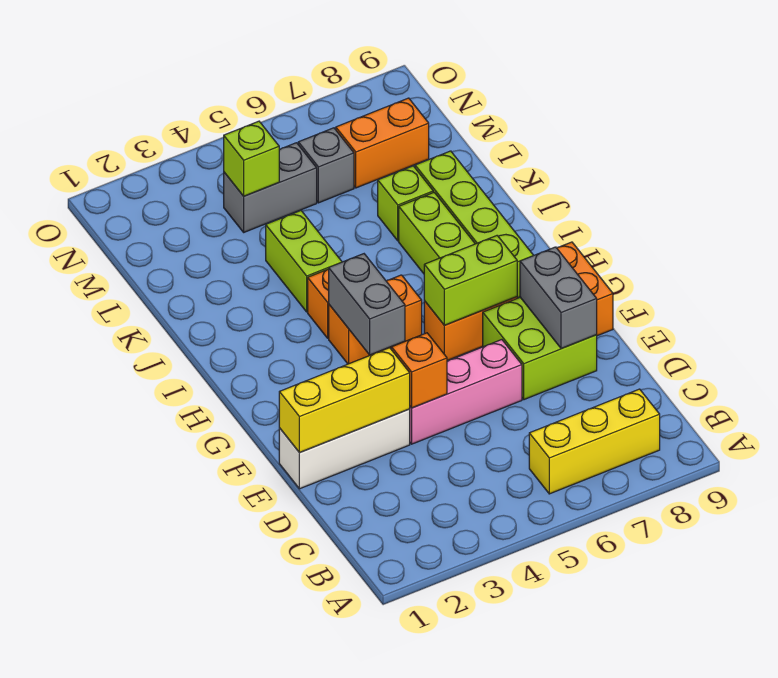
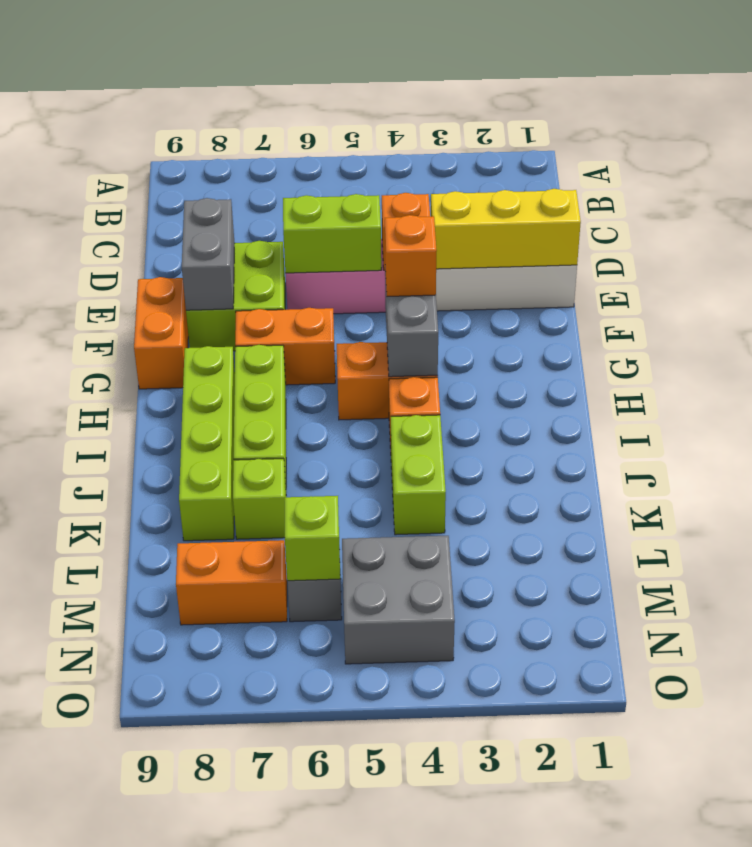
yellow 1x3 brick [529,389,660,494] -> none
none -> orange 1x1 brick [385,215,437,296]
lime 1x2 brick [424,236,517,325] -> lime 1x2 brick moved to [283,194,381,273]
grey 1x2 brick [224,143,317,232] -> grey 2x2 brick [342,536,455,664]
lime 1x1 brick [224,121,279,196] -> lime 1x1 brick moved to [285,496,340,581]

